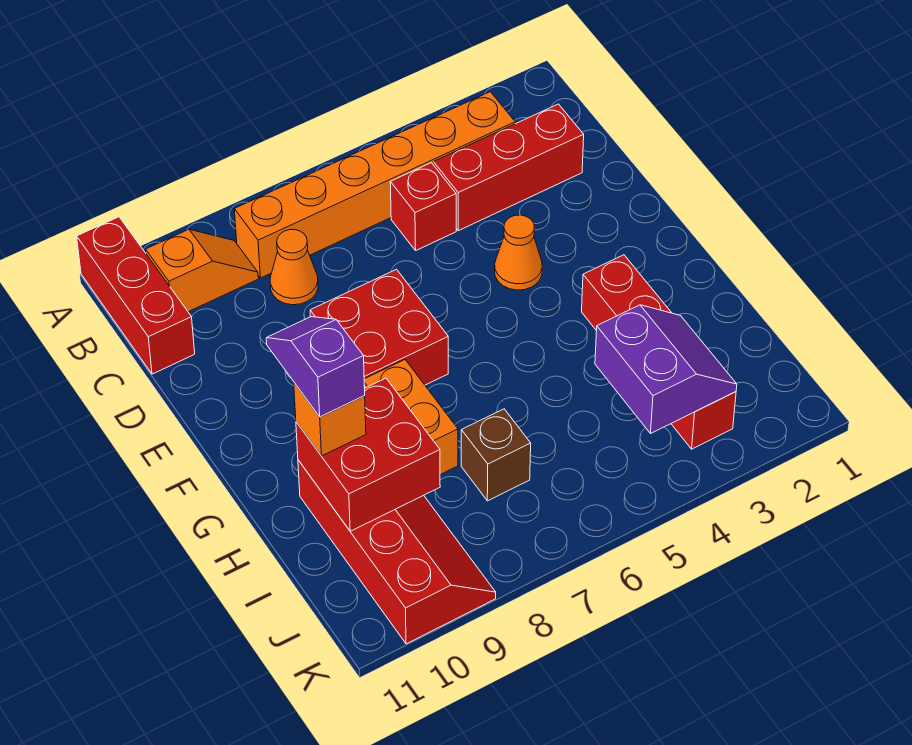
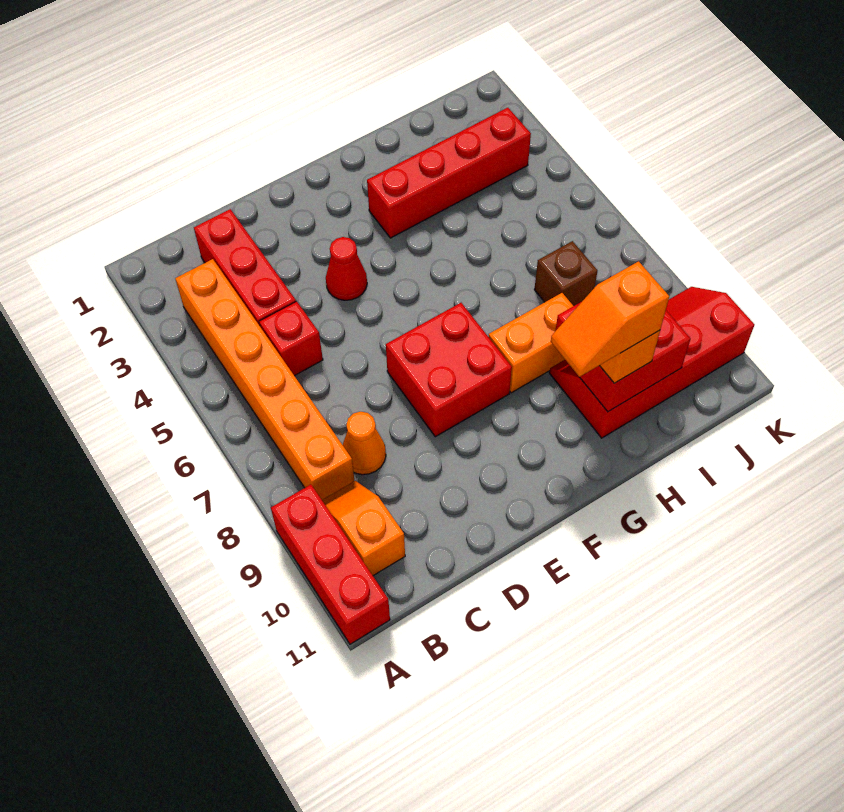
red 1x3 brick [77,217,195,374] -> red 1x3 brick turned to [271,485,390,644]
orange 1x1 cone [495,215,542,290] -> red 1x1 cone [326,237,367,300]
purple 1x2 slope [266,317,365,417] -> orange 1x2 slope [551,261,669,377]
purple 2x2 slope [595,305,737,433] -> none

